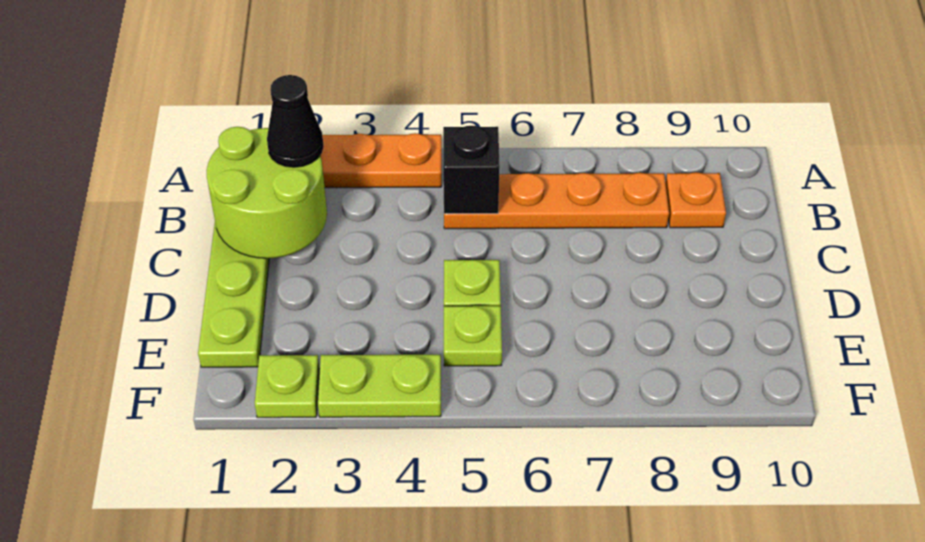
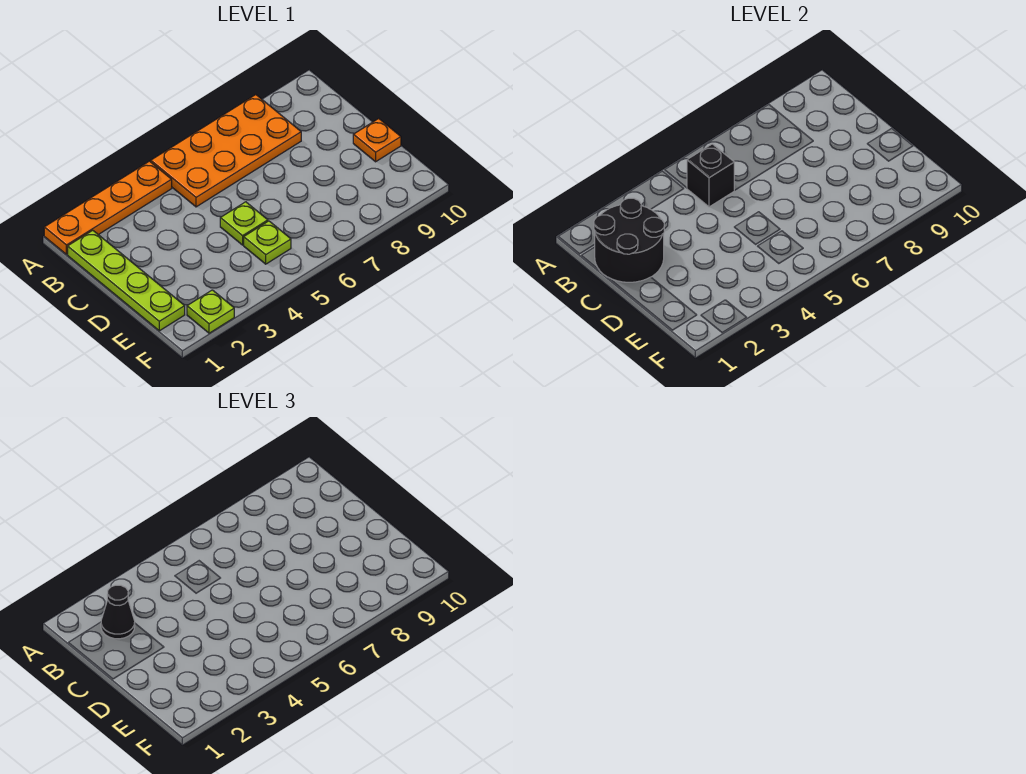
lime 2x2 round brick [207,127,327,258] -> black 2x2 round brick [594,198,664,282]
orange 1x4 plate [444,173,669,229] -> orange 2x4 plate [151,95,301,207]
orange 1x1 plate [666,172,726,228] -> orange 1x1 plate moved to [353,119,401,162]
lime 1x2 plate [318,355,441,417] -> none

